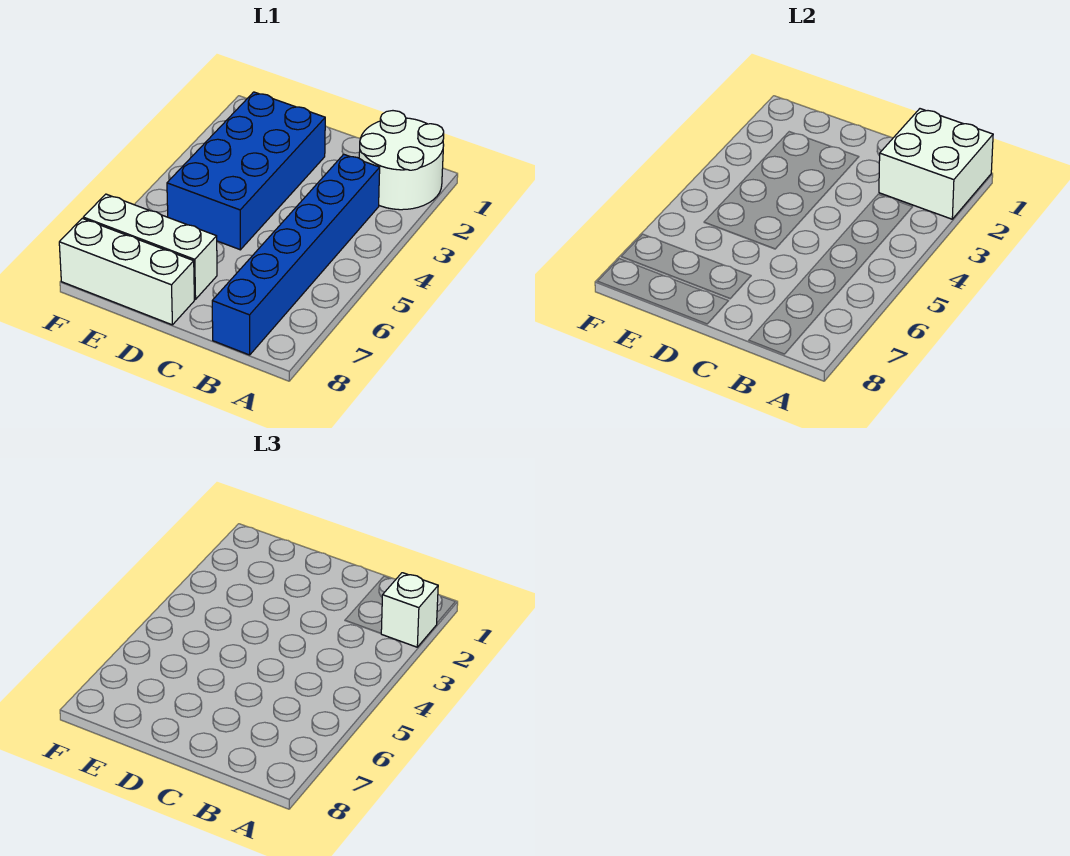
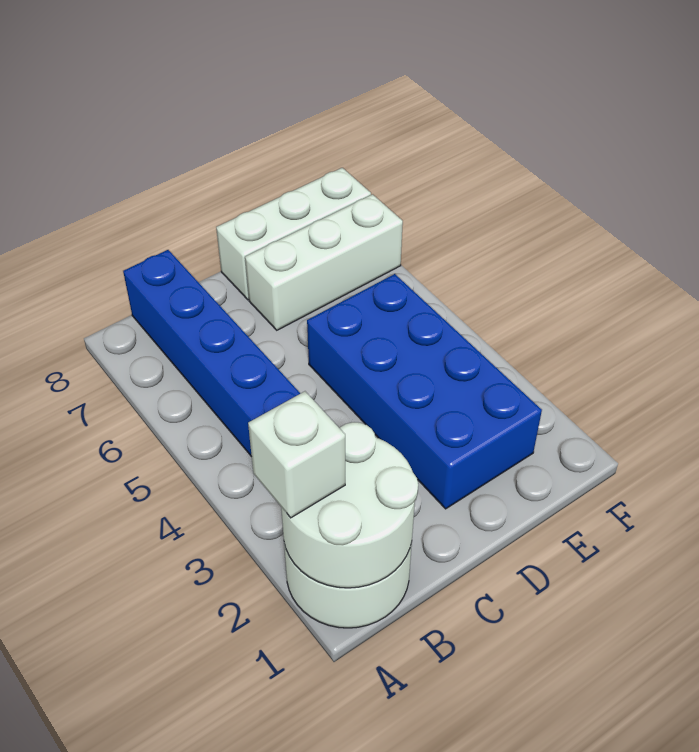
white 2x2 brick [879,109,993,219] -> white 2x2 round brick [281,422,418,588]

